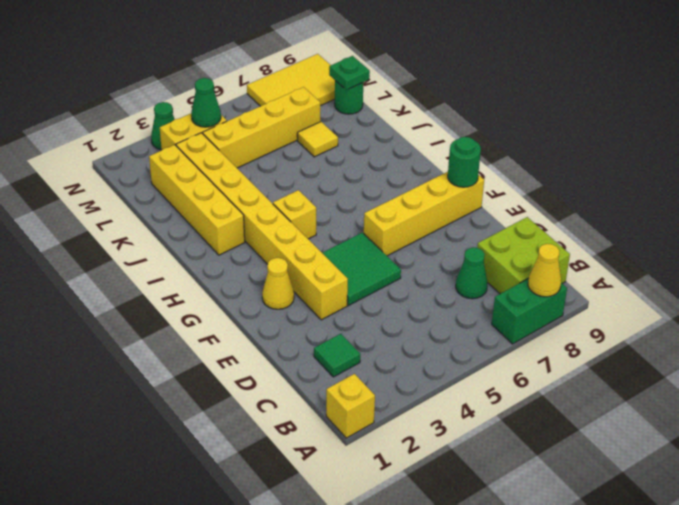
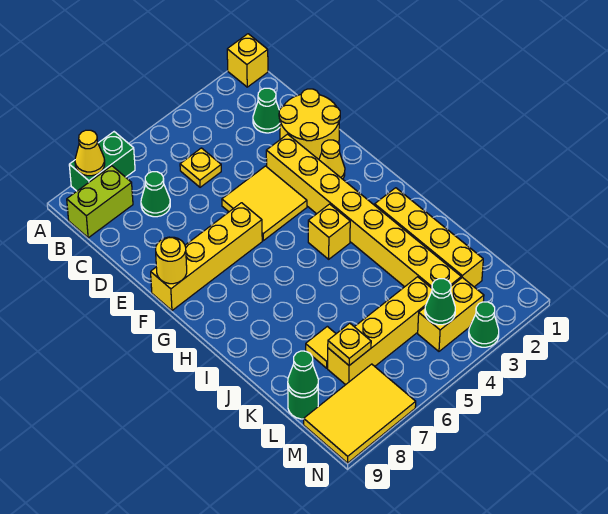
lime 2x2 brick [477,217,570,294] -> lime 1x2 brick [67,166,133,238]
green 1x1 tile [314,334,360,377] -> green 1x1 cone [253,88,280,133]
none -> yellow 1x1 plate [180,148,221,187]
none -> yellow 2x2 round brick [279,89,340,159]
green 2x2 tile [323,233,401,305] -> yellow 2x2 tile [222,166,307,241]
green 1x1 round brick [448,137,481,187] -> yellow 1x1 round brick [156,237,187,284]
none -> yellow 1x1 plate [328,323,371,365]
green 1x1 plate [329,56,370,90] -> green 1x1 cone [288,351,318,397]

